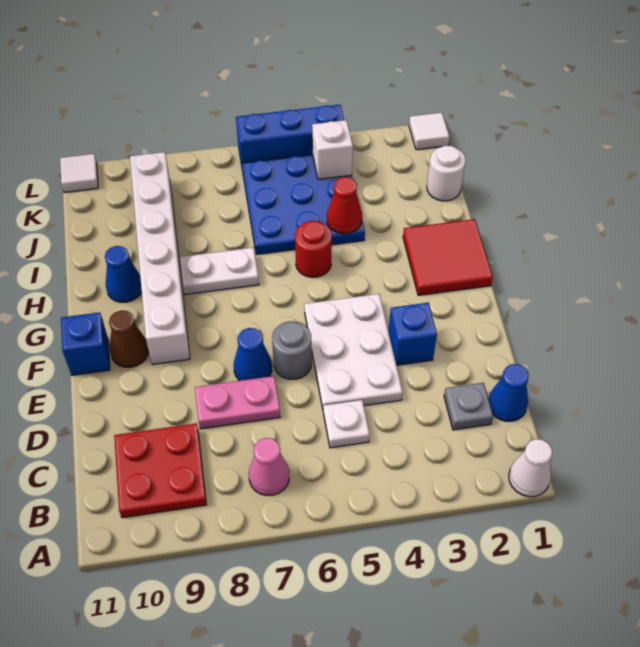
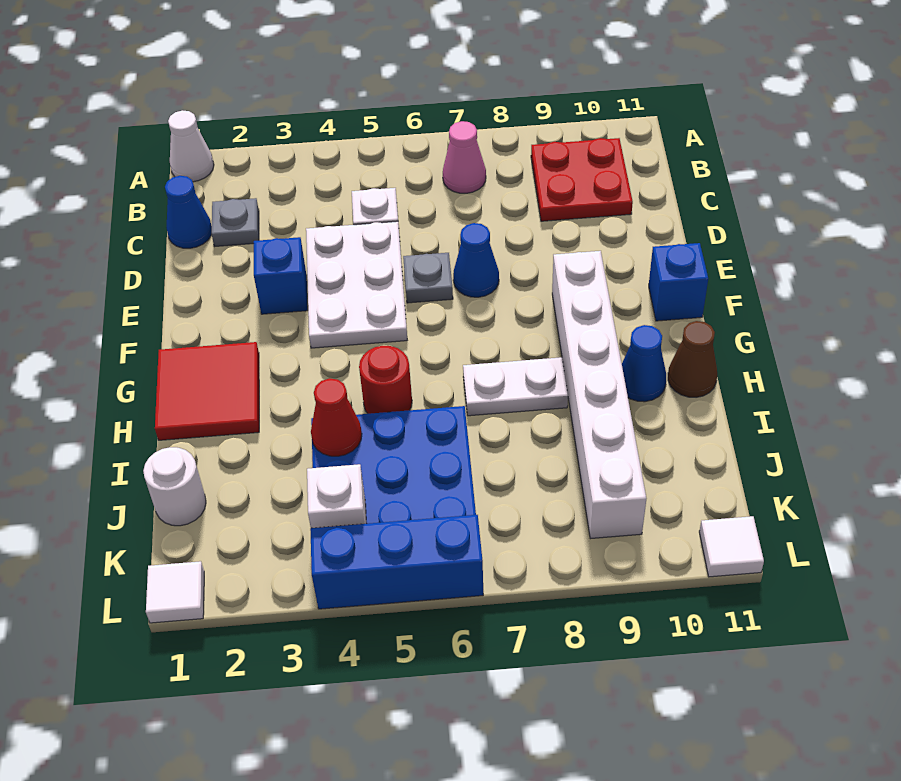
pink 1x2 plate [195,376,280,429] -> none
grey 1x1 round brick [272,321,312,379] -> grey 1x1 plate [403,253,453,303]
brown 1x1 cone [109,311,149,367] -> brown 1x1 cone moved to [668,321,717,397]

